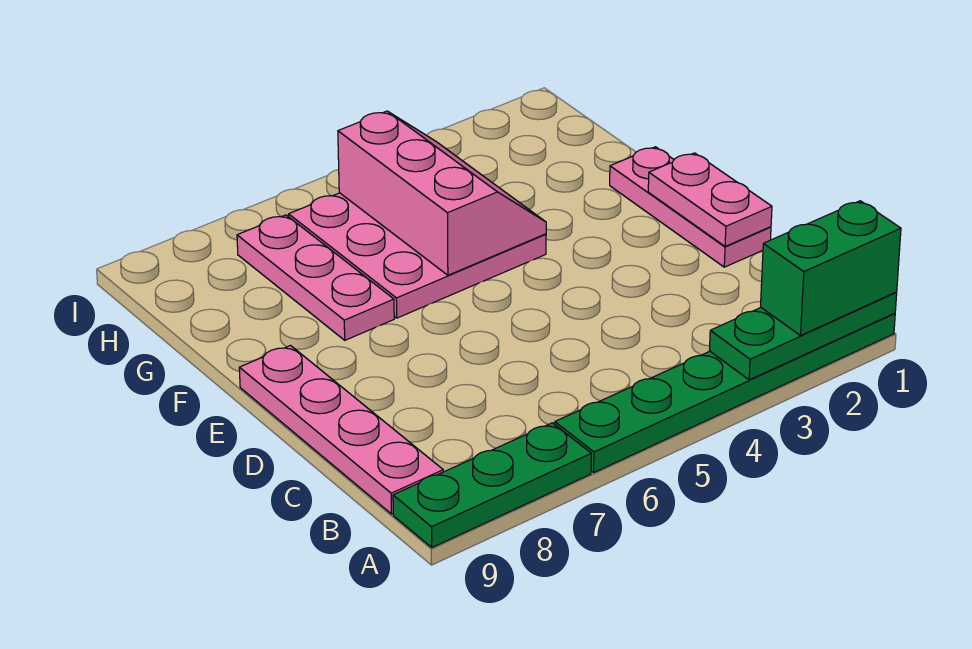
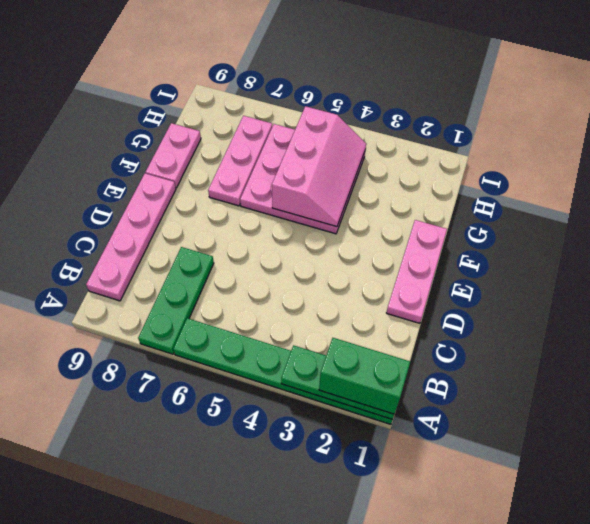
green 1x3 plate [393,423,591,547] -> green 1x3 plate turned to [138,247,214,354]
pink 1x2 plate [648,153,772,246] -> pink 1x2 plate moved to [145,123,201,188]

